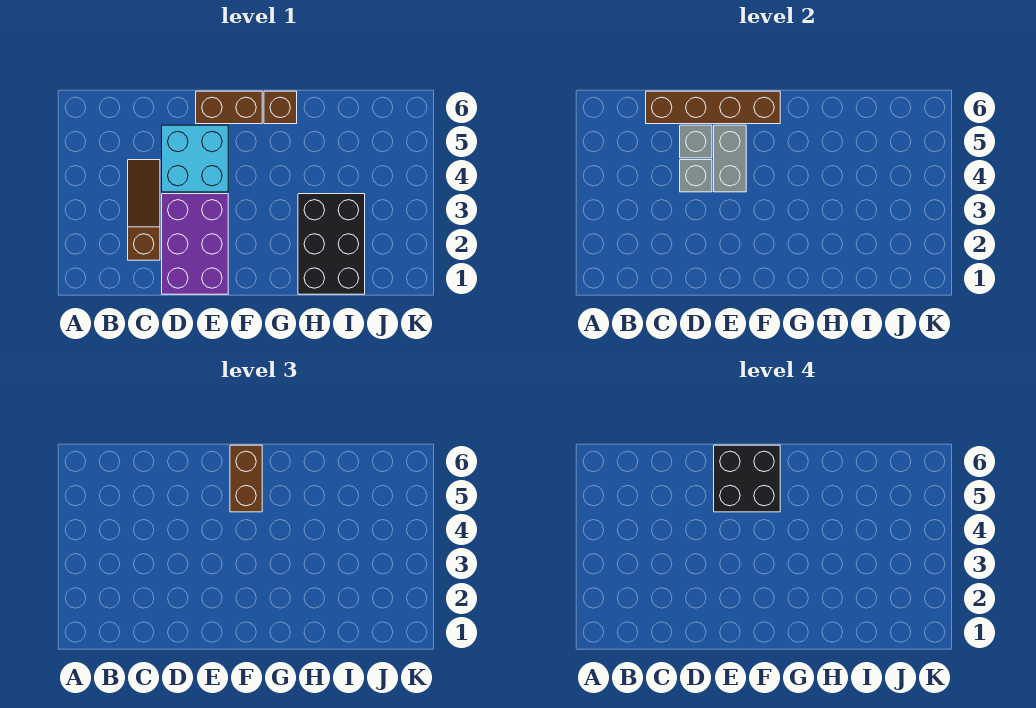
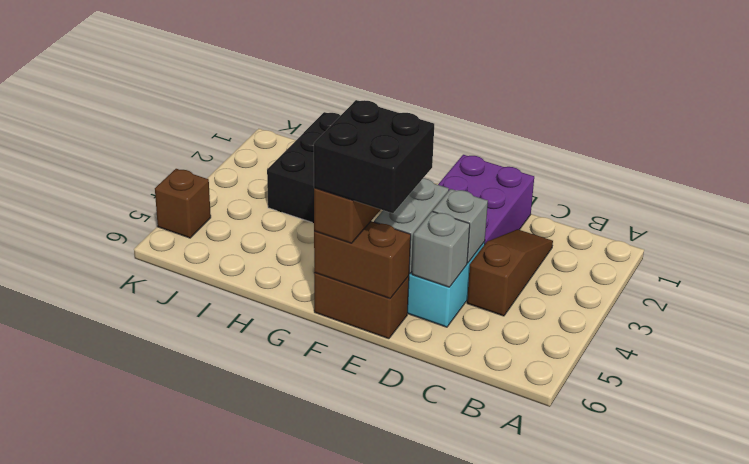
brown 1x3 slope [128,160,160,260] -> brown 1x3 slope turned to [467,229,553,316]
brown 1x4 brick [646,91,780,124] -> brown 1x2 brick [314,221,411,298]
brown 1x1 brick [264,91,297,124] -> brown 1x1 brick moved to [155,169,211,238]

